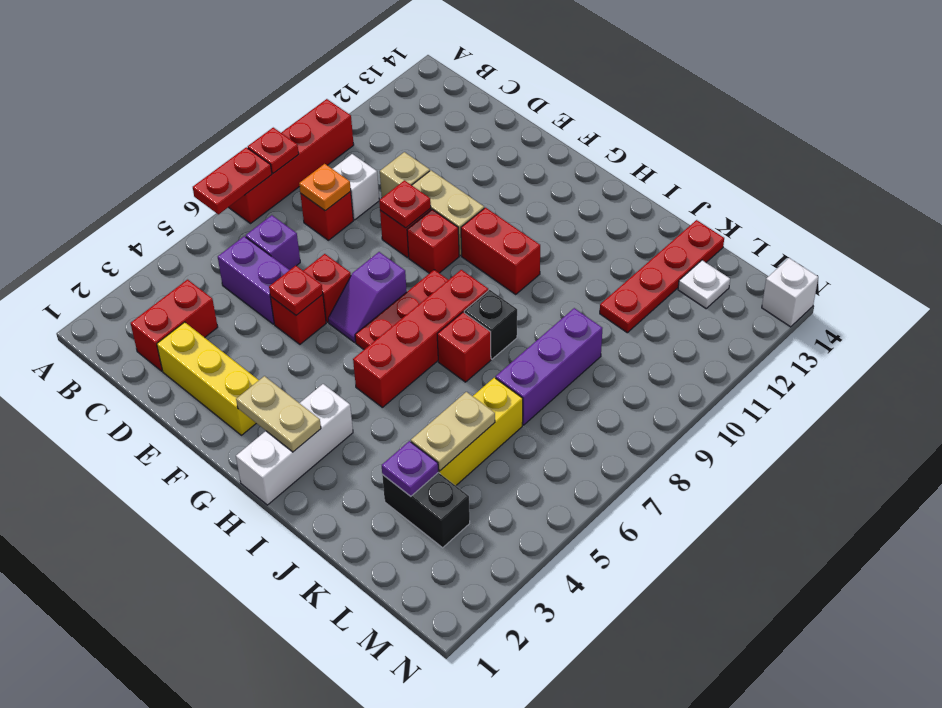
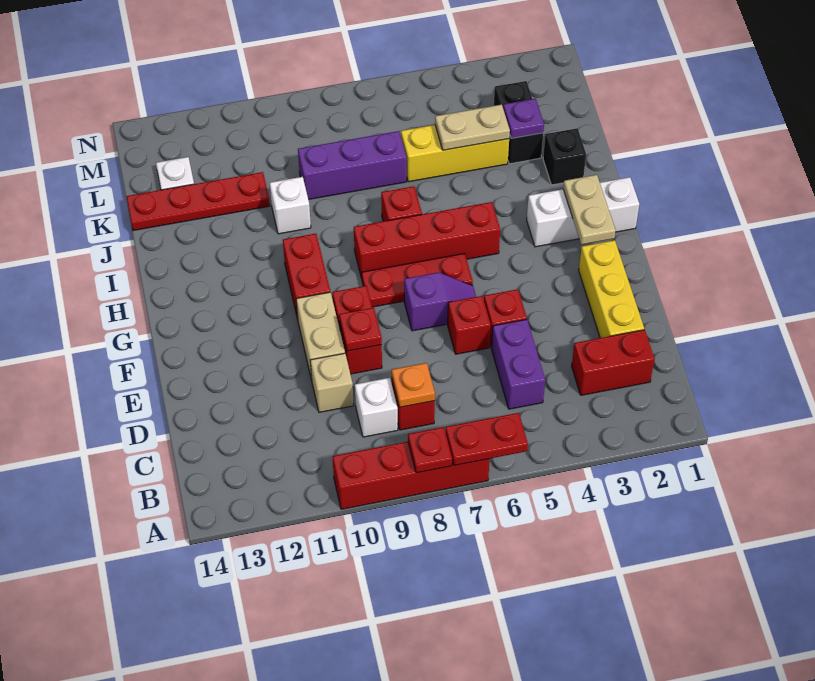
purple 1x1 brick [246,215,300,270] -> none
red 1x1 plate [269,266,323,315] -> none
black 1x1 brick [464,290,517,359] -> black 1x1 brick moved to [543,128,586,185]
white 1x1 brick [762,258,818,327] -> white 1x1 brick moved to [270,177,311,234]

